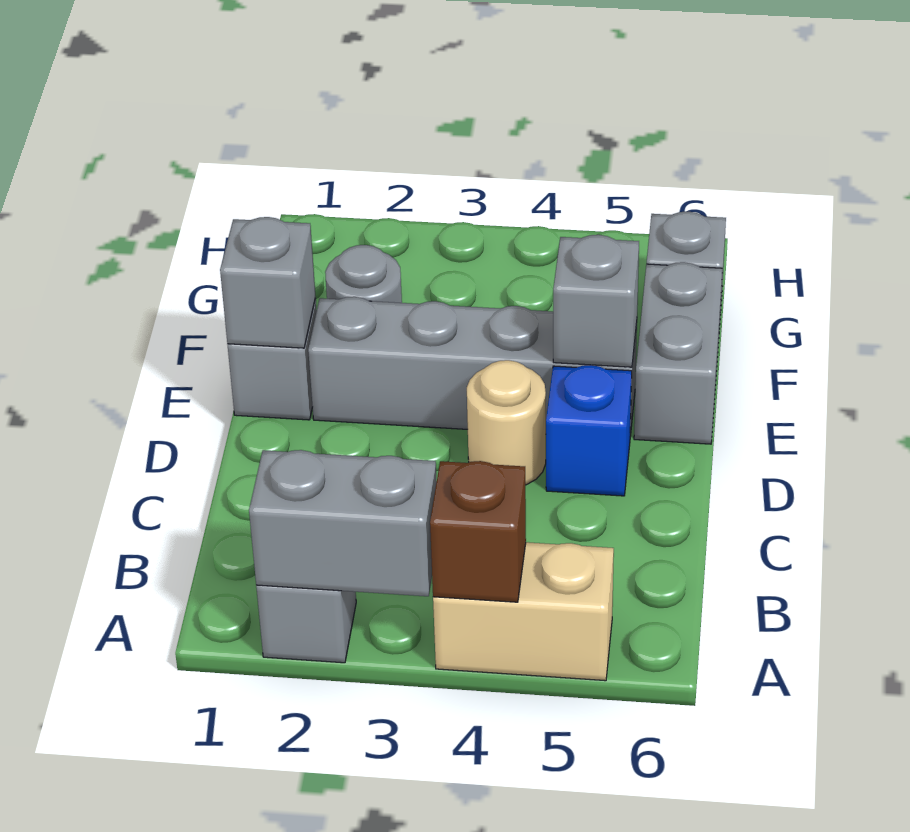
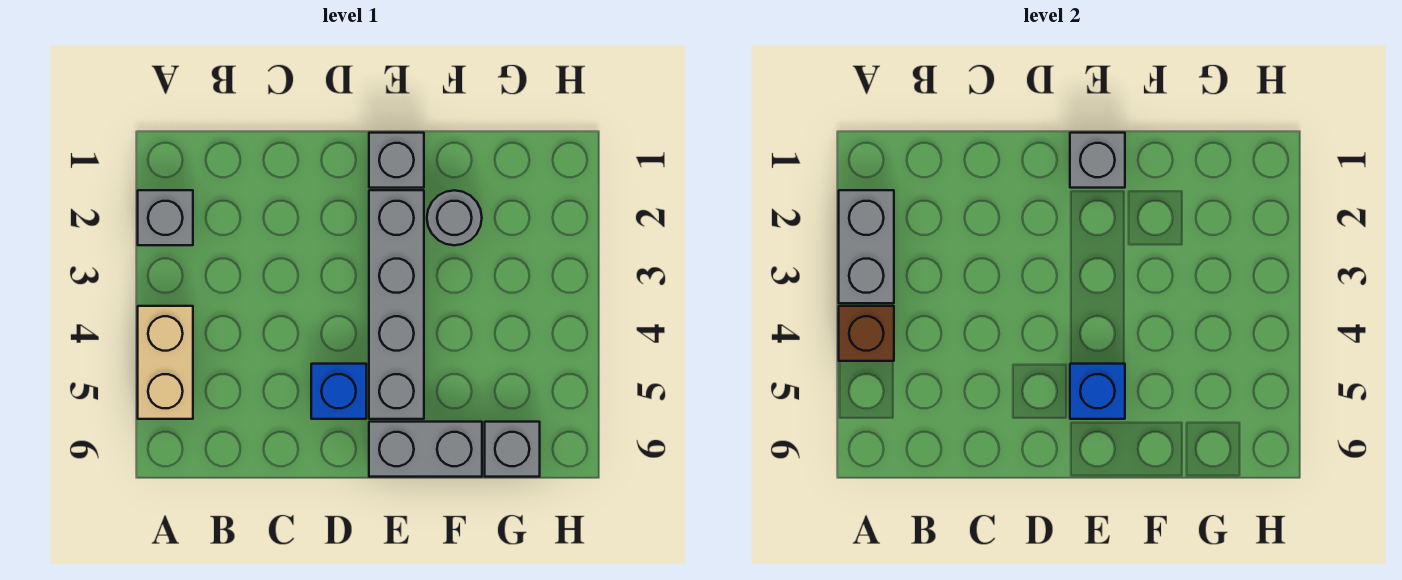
tan 1x1 round brick [467,360,546,485] -> none
grey 1x1 brick [553,235,639,367] -> blue 1x1 brick [1070,364,1125,419]

